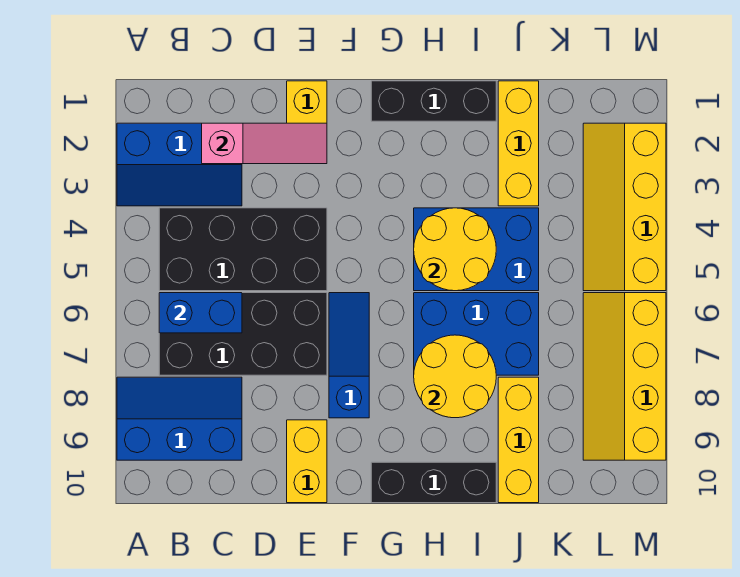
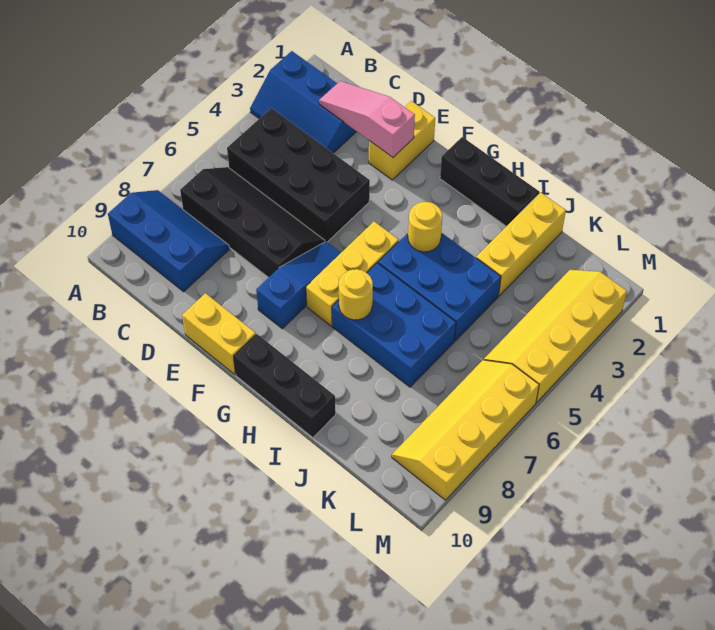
black 2x4 brick [159,293,327,375] -> black 2x4 slope [180,167,325,278]
blue 1x2 brick [159,293,242,333] -> none
pink 1x3 slope [202,123,327,164] -> pink 1x3 slope turned to [319,81,415,157]
yellow 1x2 brick [287,420,327,503] -> yellow 1x2 brick turned to [182,293,256,375]
yellow 2x2 round brick [414,208,496,291] -> yellow 1x1 round brick [408,202,442,252]
yellow 2x2 round brick [414,335,496,418] -> yellow 1x1 round brick [339,269,373,320]
yellow 1x3 brick [498,377,539,503] -> yellow 1x3 brick moved to [306,222,399,326]

